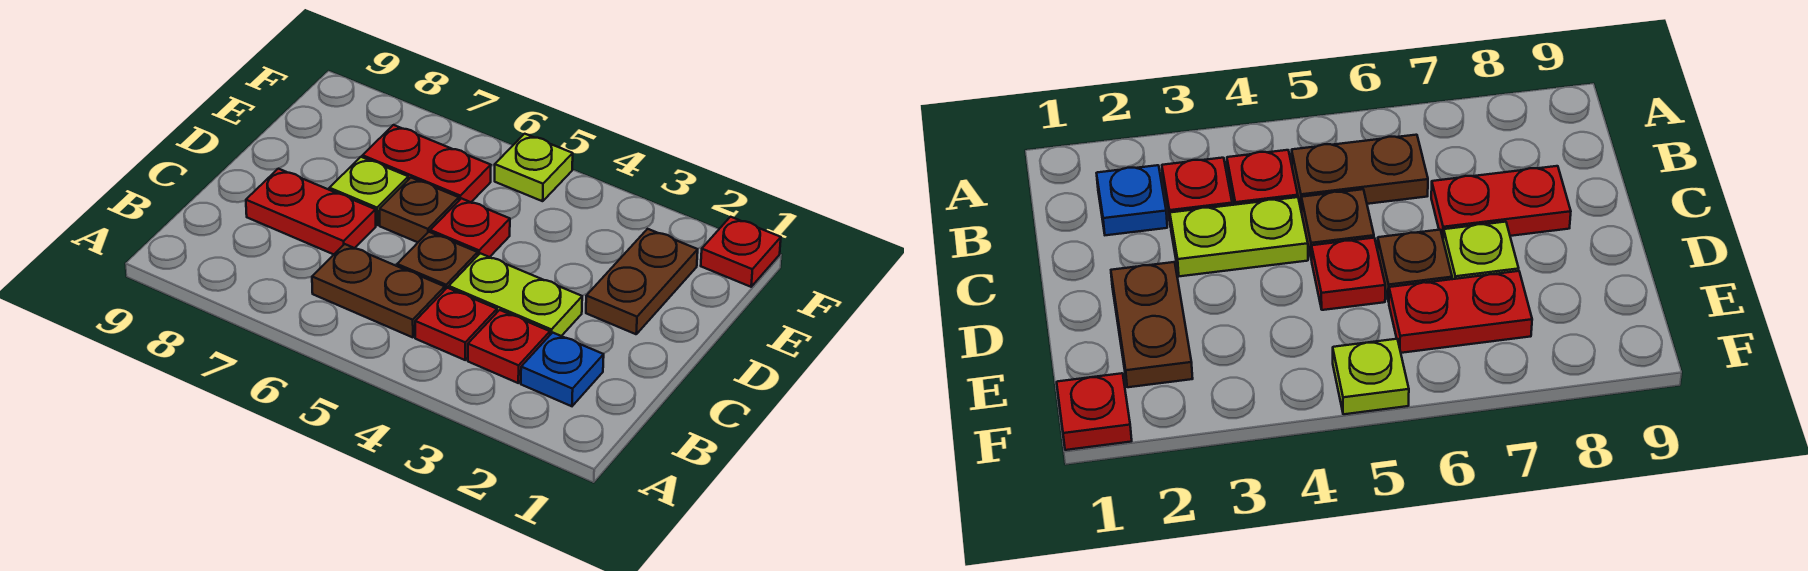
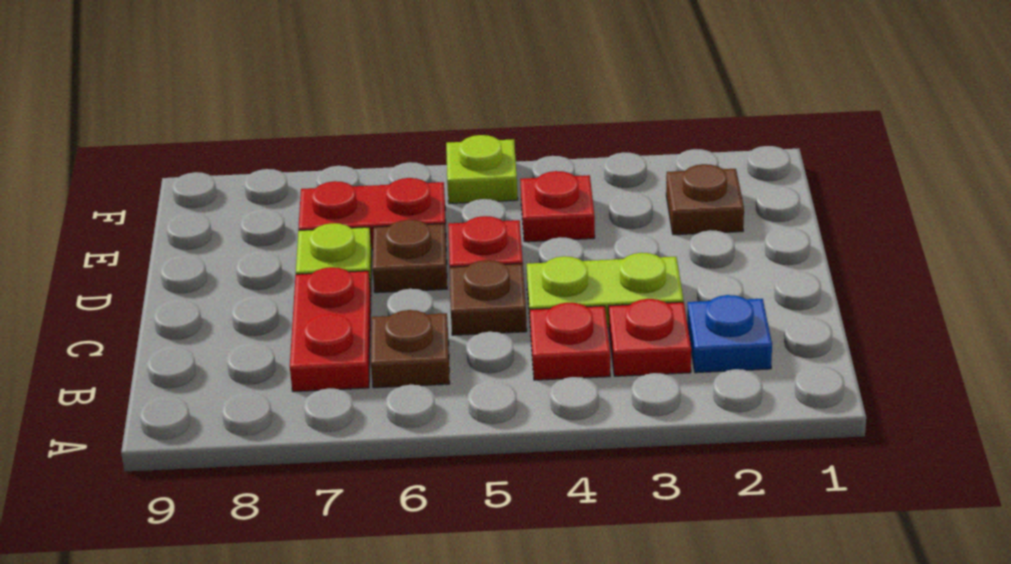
brown 1x2 plate [312,244,445,337] -> brown 1x1 plate [371,310,450,388]
red 1x2 plate [246,169,376,254] -> red 1x2 plate turned to [290,267,371,392]
brown 1x2 plate [586,229,698,334] -> brown 1x1 plate [666,164,744,235]
red 1x1 plate [701,217,781,287] -> red 1x1 plate moved to [520,171,595,242]

